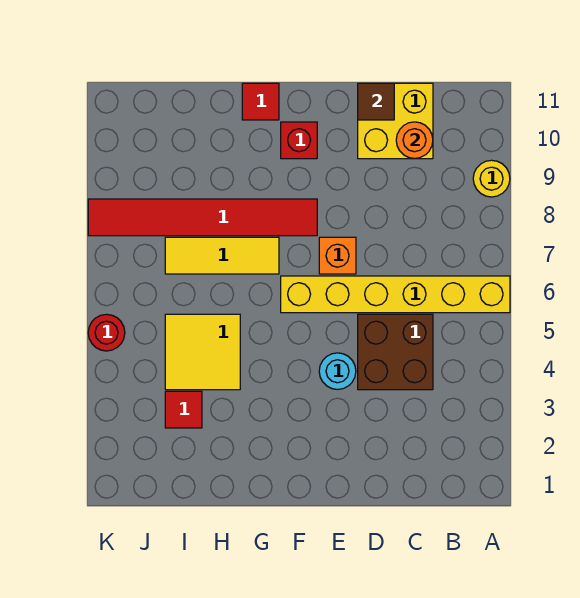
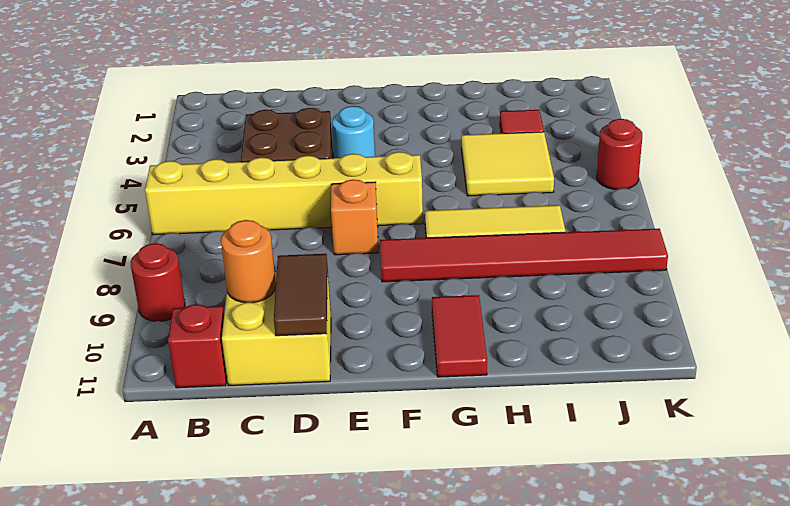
yellow 1x1 round brick [473,160,510,197] -> red 1x1 round brick [131,243,185,321]
brown 1x1 tile [358,83,394,120] -> brown 1x2 tile [274,254,328,336]
red 1x1 brick [281,122,317,159] -> red 1x1 brick moved to [168,304,227,388]
red 1x1 tile [242,83,279,120] -> red 1x2 tile [432,295,487,377]

